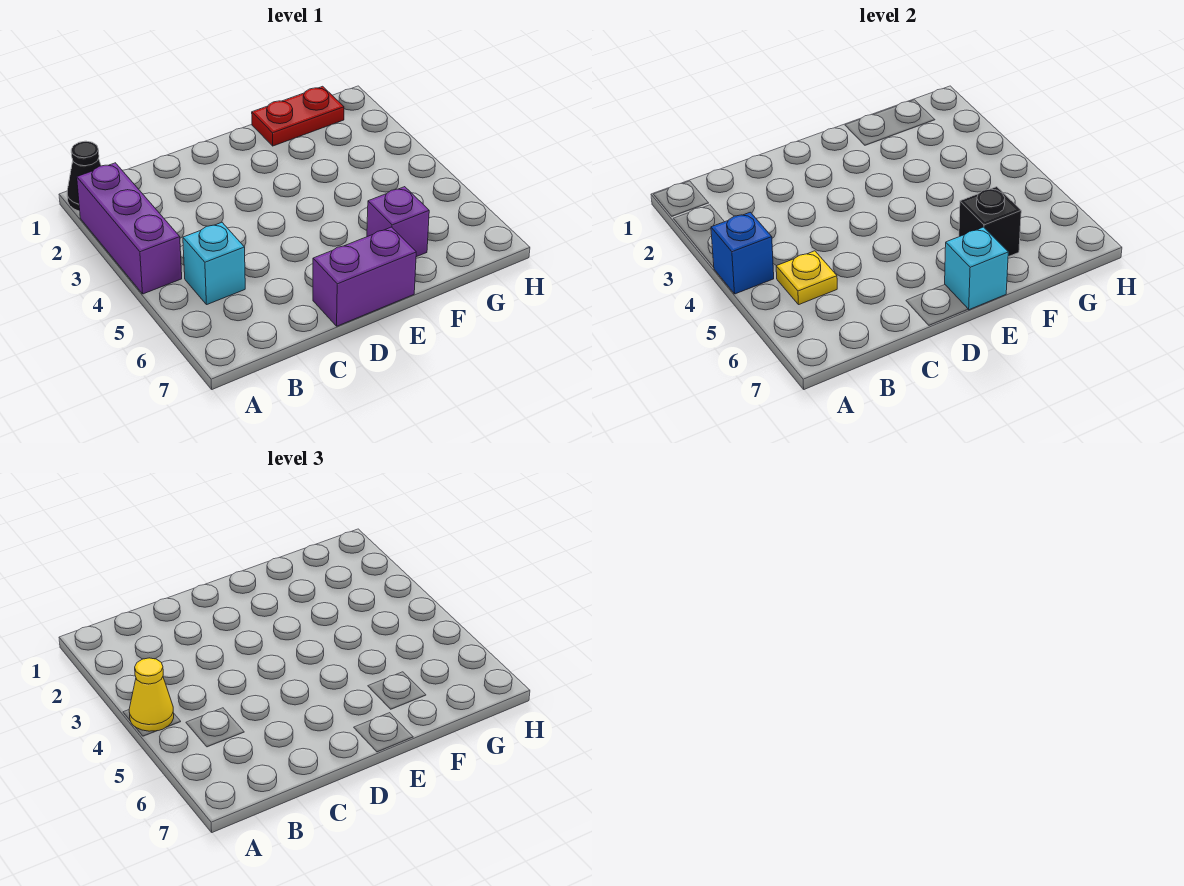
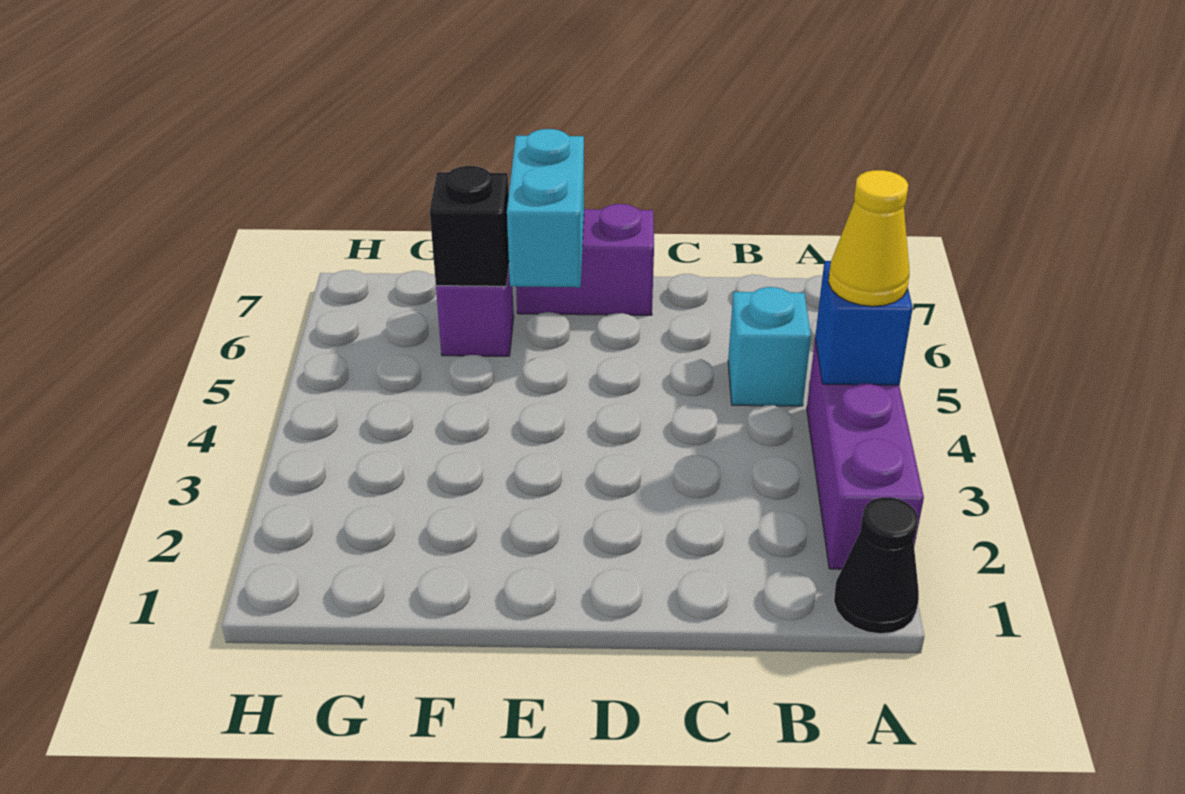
yellow 1x1 plate [776,251,837,304] -> none
cyan 1x1 brick [945,227,1008,310] -> cyan 1x2 brick [507,129,584,287]
red 1x2 plate [252,86,344,146] -> none

